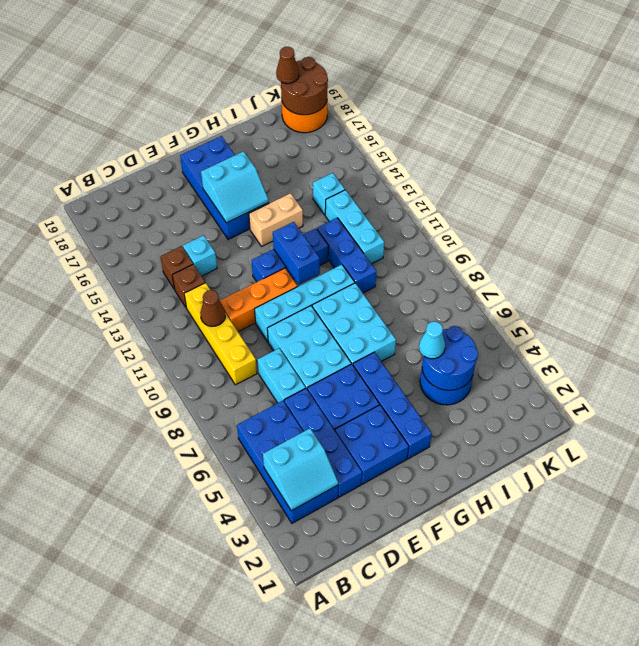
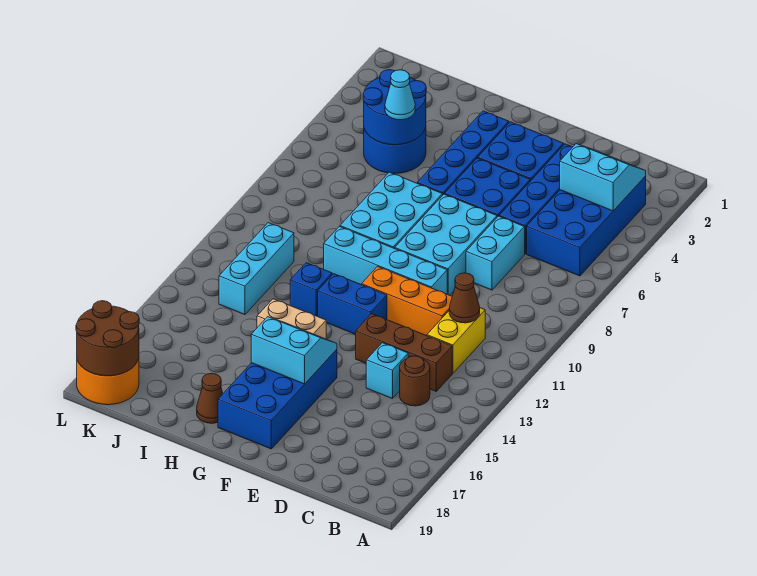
yellow 1x4 brick [184,283,257,385] -> yellow 1x2 brick [427,308,485,373]
brown 1x1 brick [172,264,206,307] -> brown 1x3 brick [356,314,452,391]
brown 1x1 brick [160,246,193,289] -> brown 1x1 round brick [400,356,430,406]
blue 1x2 brick [273,222,320,284] -> none
blue 1x3 brick [317,218,376,293] -> none
cyan 1x1 brick [313,173,345,215] -> none
brown 1x1 cone [276,47,299,84] -> brown 1x1 cone moved to [197,373,223,423]

